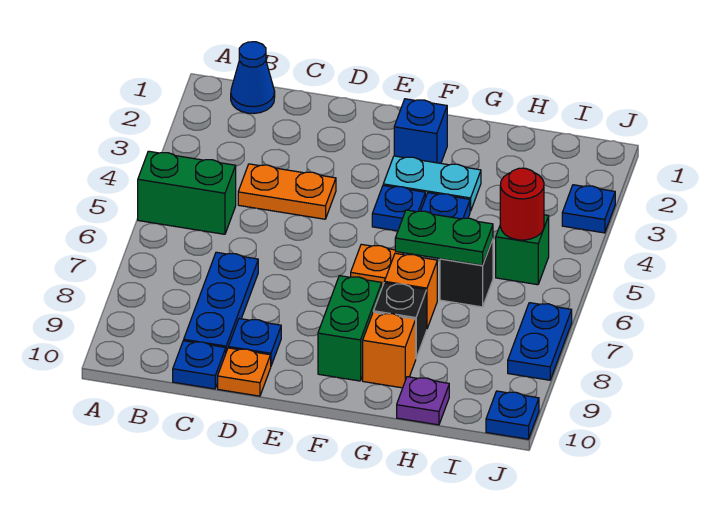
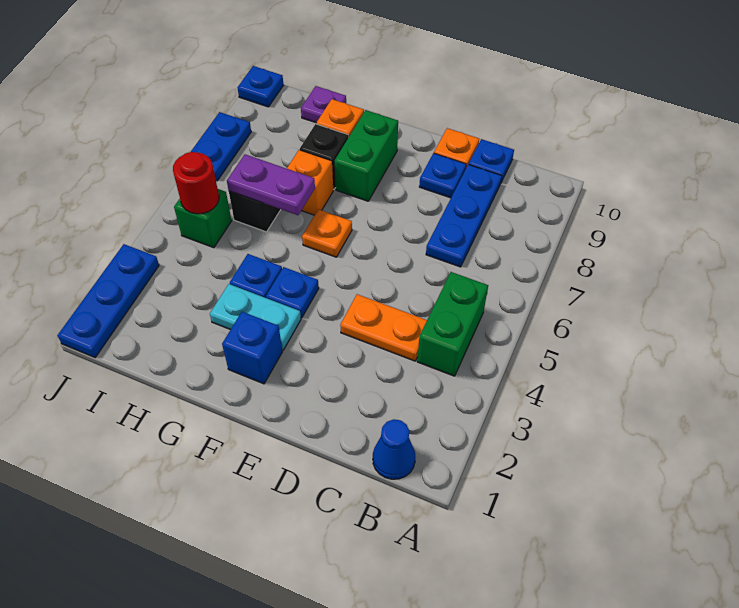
green 1x2 brick [138,151,236,234] -> green 1x2 brick turned to [417,272,488,376]
green 1x2 plate [395,210,493,265] -> purple 1x2 plate [227,154,315,215]
blue 1x1 plate [562,185,615,233] -> blue 1x3 plate [57,244,159,357]

